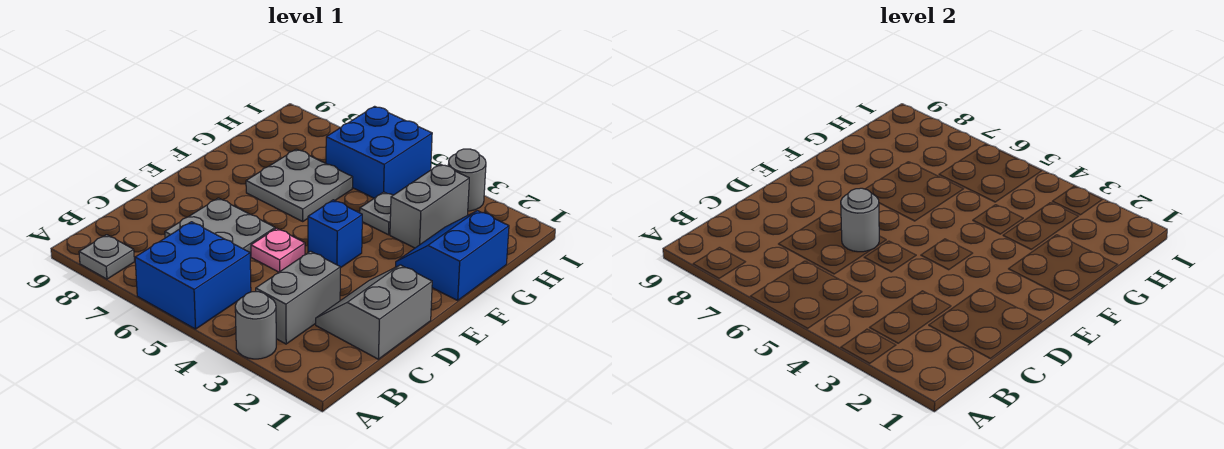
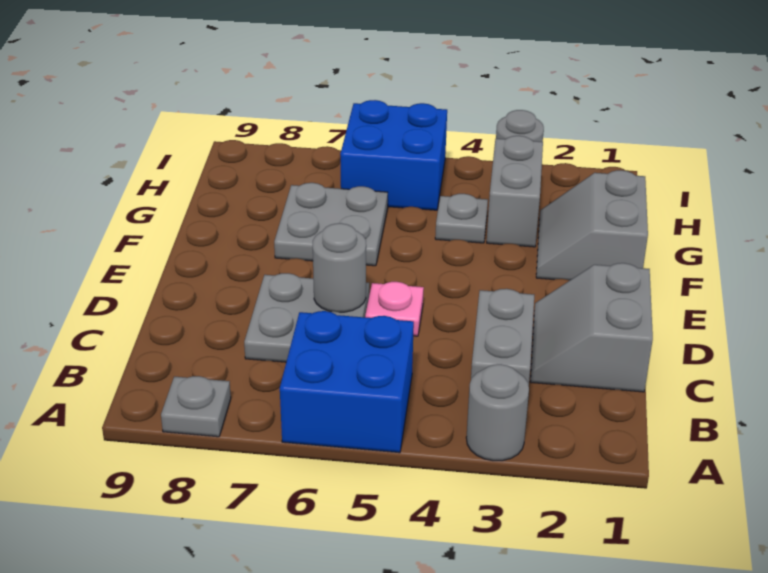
blue 1x1 brick [308,200,362,268] -> none
blue 2x2 slope [396,211,509,300] -> grey 2x2 slope [536,170,648,281]

